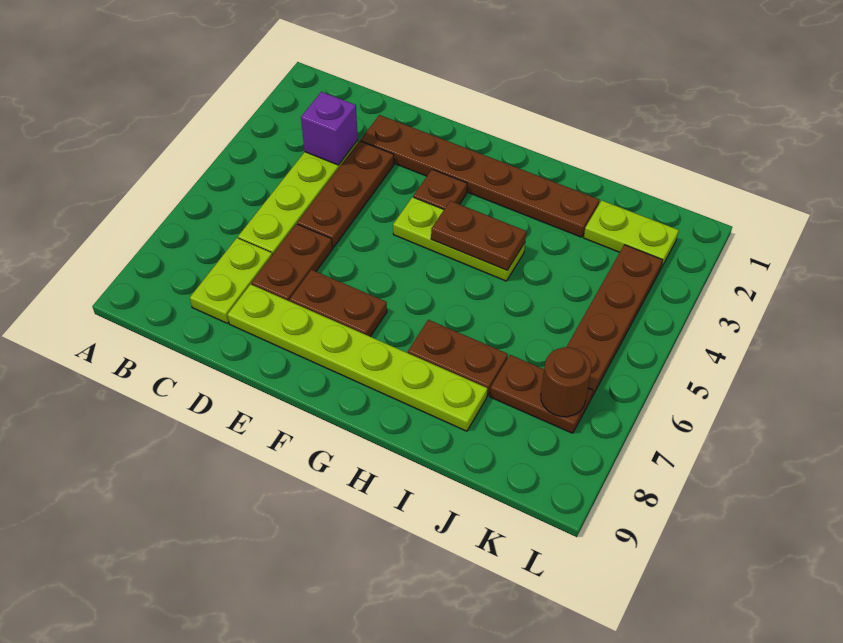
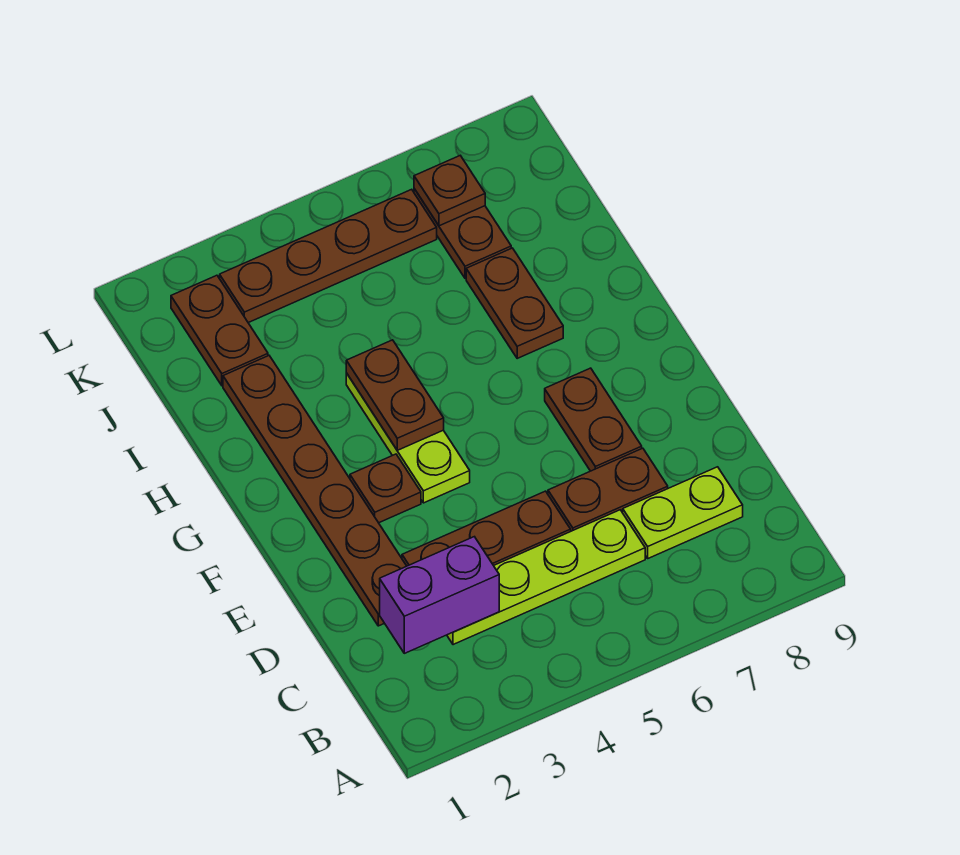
purple 1x1 brick [301,92,358,165] -> purple 1x2 brick [380,537,499,653]
lime 1x6 plate [227,284,487,431] -> none
lime 1x2 plate [584,200,679,268] -> brown 1x2 plate [171,275,268,386]
brown 1x1 round brick [541,347,591,417] -> brown 1x1 plate [414,156,485,226]

